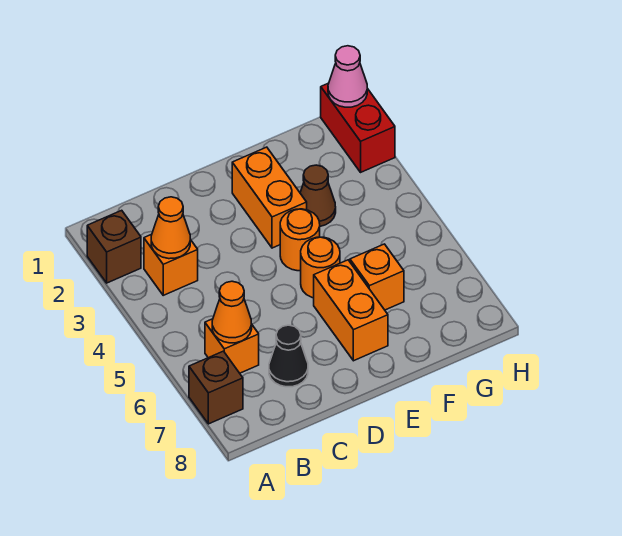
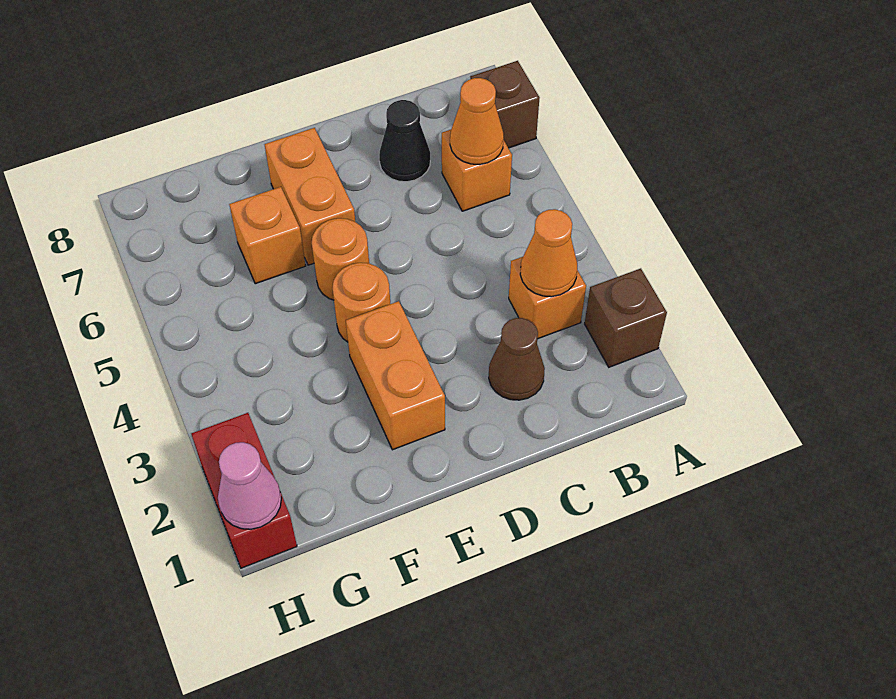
brown 1x1 cone [300,165,336,226] -> brown 1x1 cone moved to [489,318,545,400]

